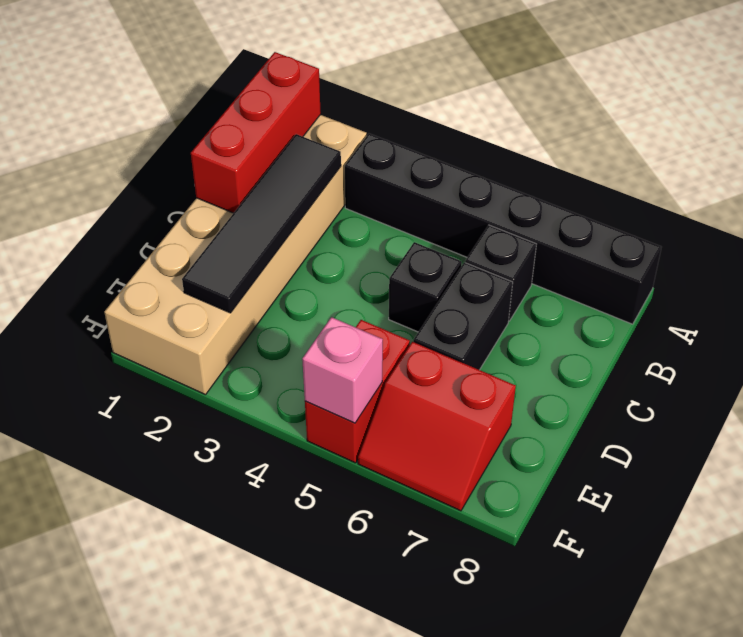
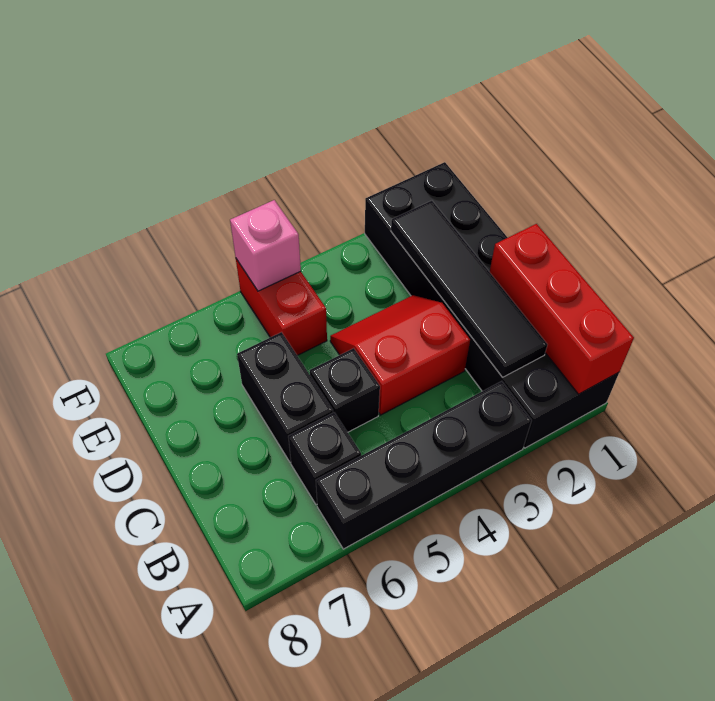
tan 2x6 brick [104,115,367,395] -> black 2x6 brick [365,162,619,448]
black 1x6 brick [345,134,661,324] -> black 1x4 brick [316,381,532,549]
red 2x2 slope [358,342,516,511] -> red 2x2 slope moved to [330,295,470,415]

